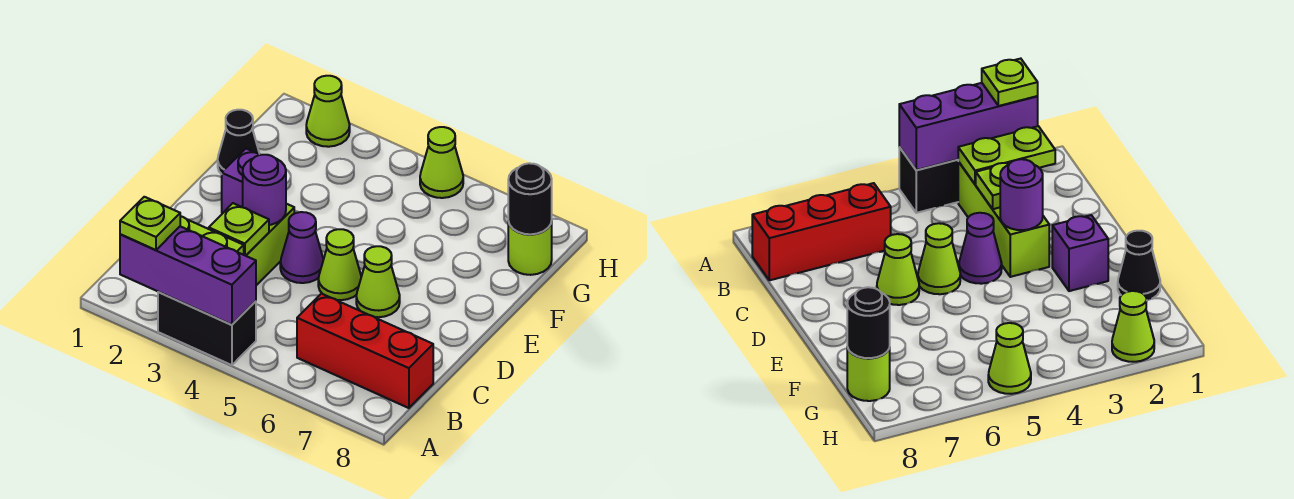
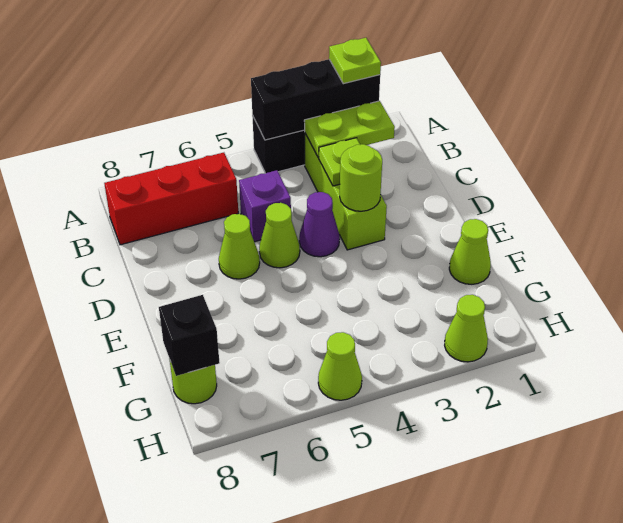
purple 1x3 brick [120,226,256,325] -> black 1x3 brick [251,59,380,140]
purple 1x1 round brick [243,155,286,225] -> lime 1x1 round brick [340,144,382,211]
purple 1x1 brick [222,149,260,213] -> purple 1x1 brick moved to [239,170,291,242]
black 1x1 cone [218,110,259,174] -> lime 1x1 cone [449,219,491,284]
black 1x1 round brick [508,163,552,234] -> black 1x1 brick [159,295,220,376]

